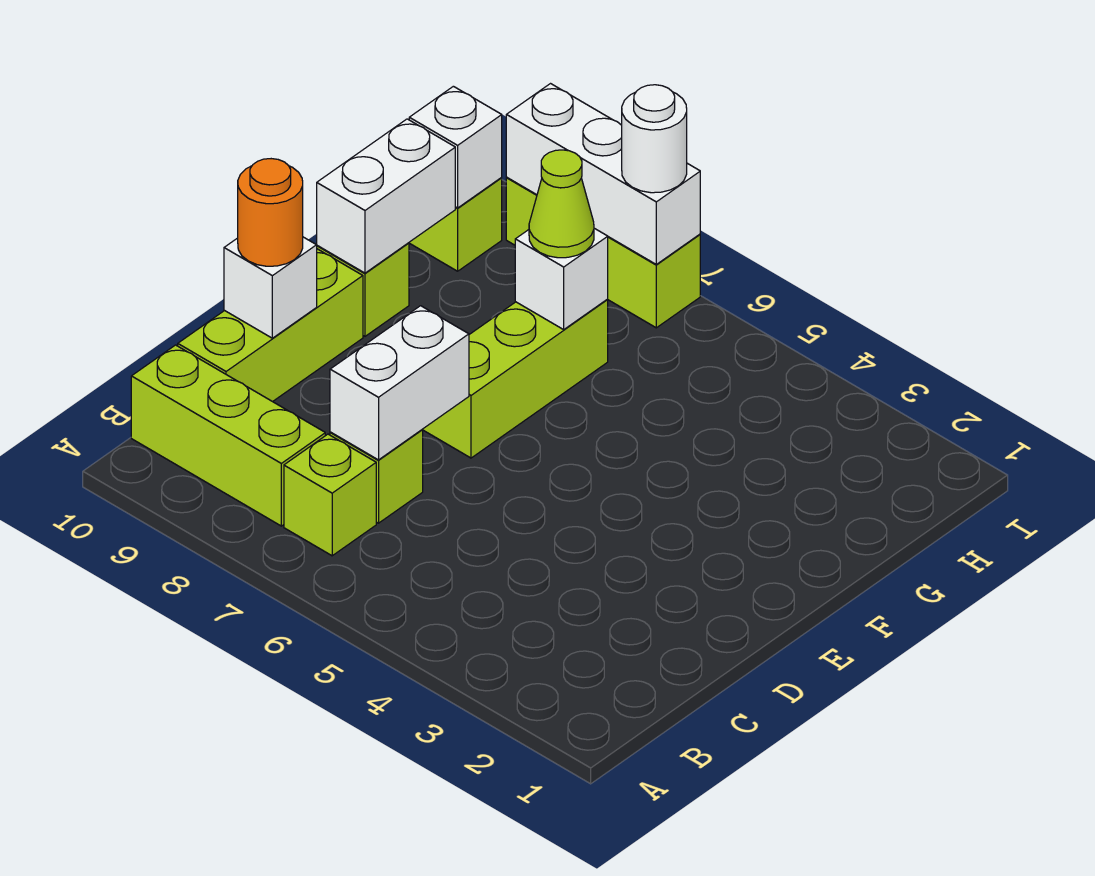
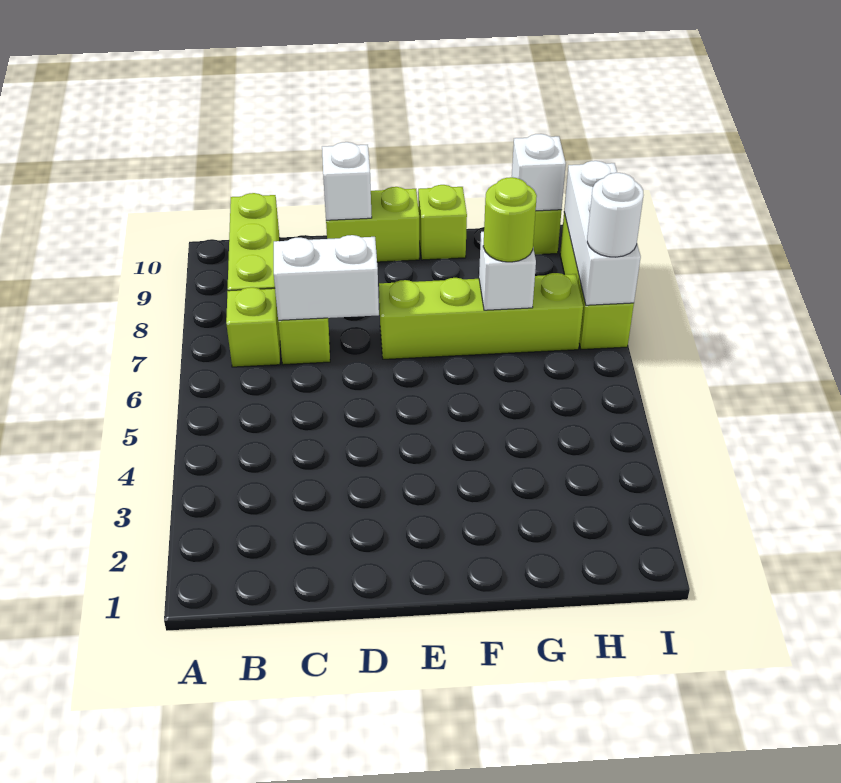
lime 1x3 brick [178,249,363,402] -> lime 1x2 brick [326,187,419,262]
orange 1x1 round brick [238,159,303,266] -> none
lime 1x3 brick [422,299,608,458] -> lime 1x4 brick [379,273,583,359]
white 1x2 brick [317,119,455,273] -> none
lime 1x1 cone [529,150,594,258] -> lime 1x1 round brick [483,177,537,262]

